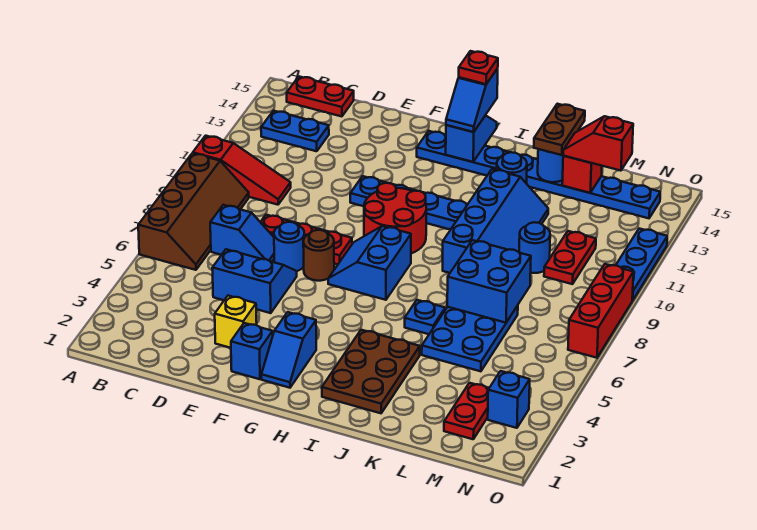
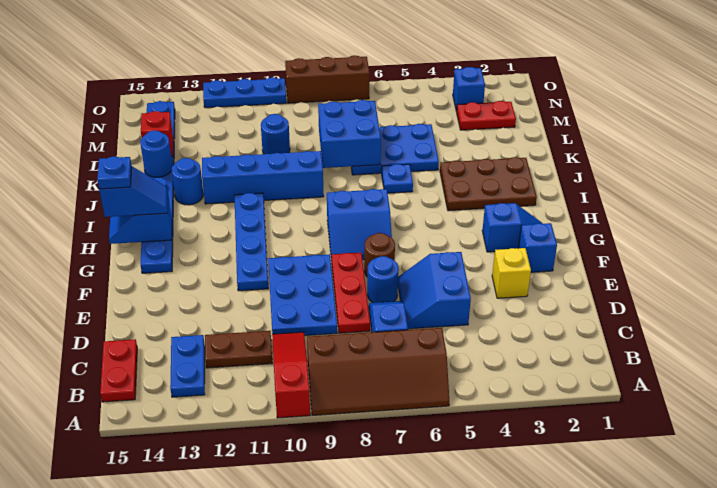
brown 2x4 slope [138,153,249,270] -> brown 2x4 slope turned to [307,328,449,415]
none -> blue 2x3 plate [268,254,337,336]
red 2x2 round brick [364,183,426,254] -> none
red 1x1 plate [459,51,498,84] -> blue 1x1 plate [97,156,132,189]
brown 1x2 plate [534,104,585,155] -> brown 1x2 plate moved to [205,331,272,368]
red 1x2 slope [563,116,633,171] -> none
red 1x2 plate [544,231,596,284] -> none
red 1x3 brick [568,264,633,358] -> brown 1x3 brick [285,55,369,103]

